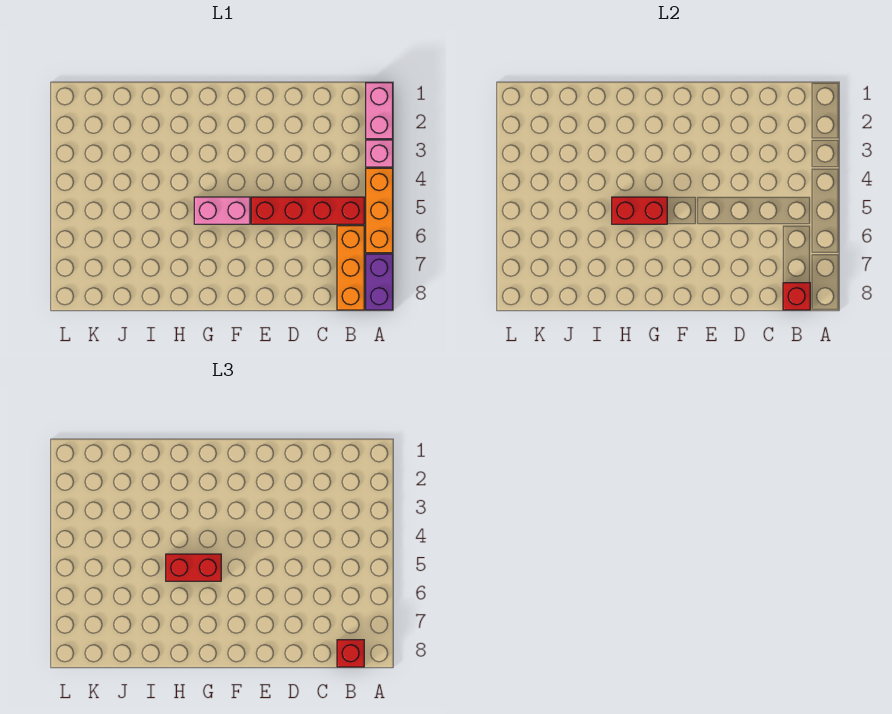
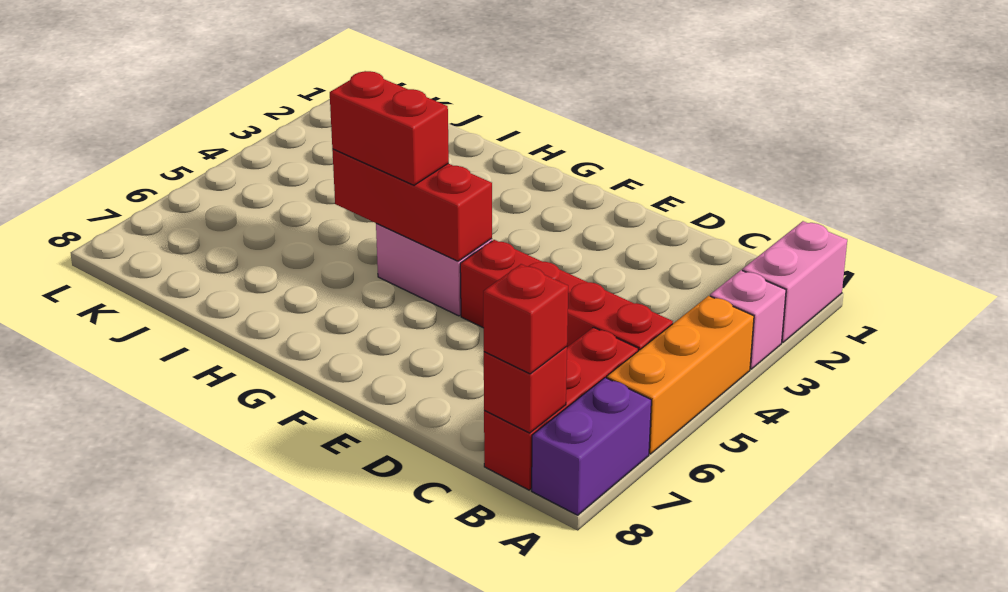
orange 1x3 brick [337,226,364,310] -> red 1x3 brick [484,327,638,490]
red 1x2 brick [612,197,667,224] -> red 1x3 brick [332,149,492,261]

